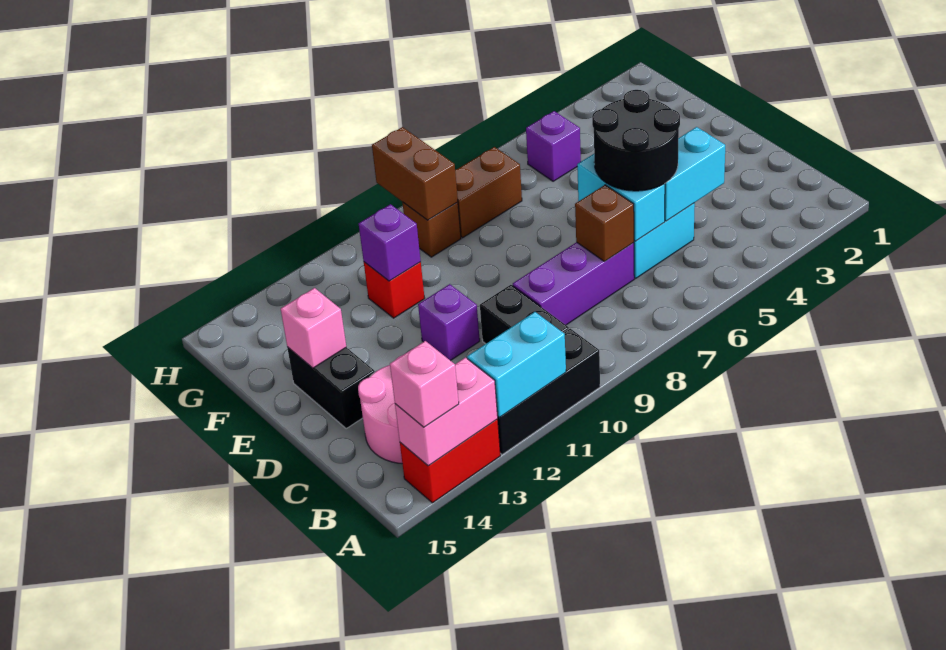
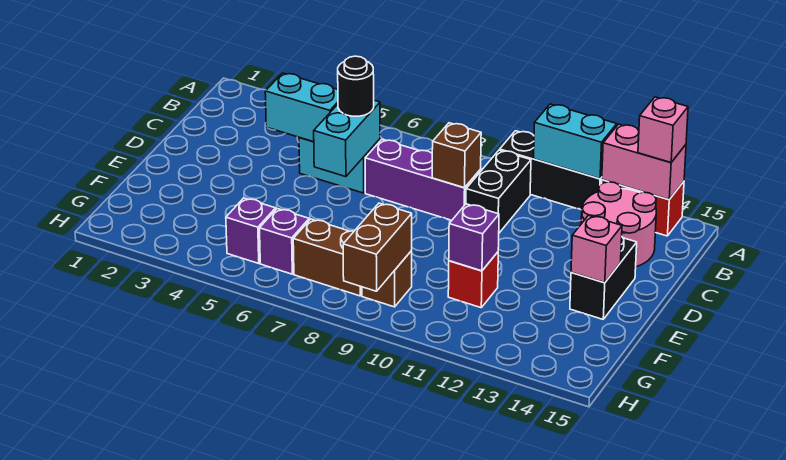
black 2x2 round brick [592,90,680,191] -> black 1x1 round brick [338,56,374,116]
brown 1x1 brick [575,185,634,262] -> brown 1x1 brick moved to [432,123,481,188]
purple 1x1 brick [418,284,480,361] -> purple 1x1 brick moved to [260,209,309,274]

